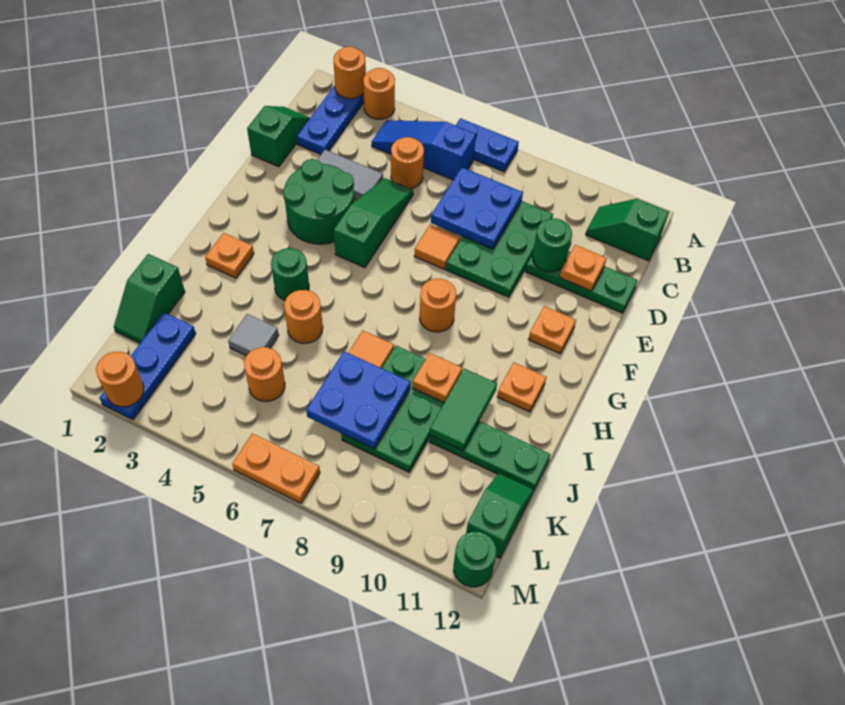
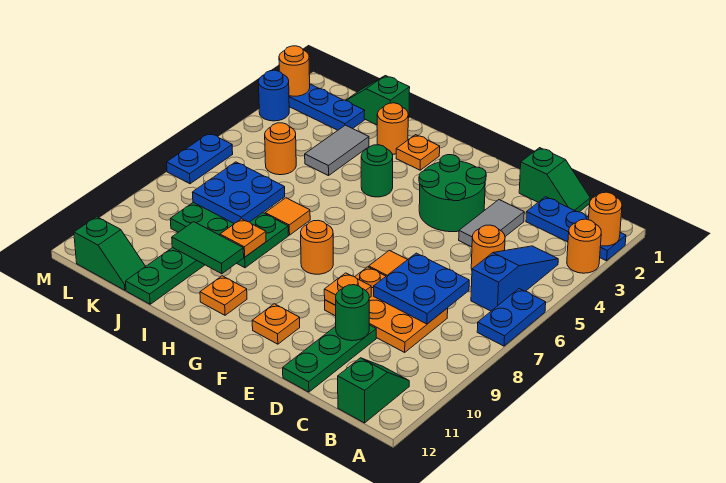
green 2x3 plate [446,201,553,297] -> orange 2x3 plate [325,267,448,352]
green 1x3 slope [334,178,413,268] -> none
orange 1x1 plate [560,245,607,291] -> orange 1x1 plate moved to [324,273,371,305]
orange 1x1 round brick [284,290,323,343] -> orange 1x1 round brick moved to [377,103,408,154]
grey 1x1 tile [228,314,279,356] -> grey 1x2 tile [305,125,369,176]
none -> blue 1x1 round brick [258,70,289,121]
orange 1x2 plate [232,434,320,503] -> blue 1x2 plate [167,133,233,184]
green 1x1 round brick [454,532,496,587] -> none

